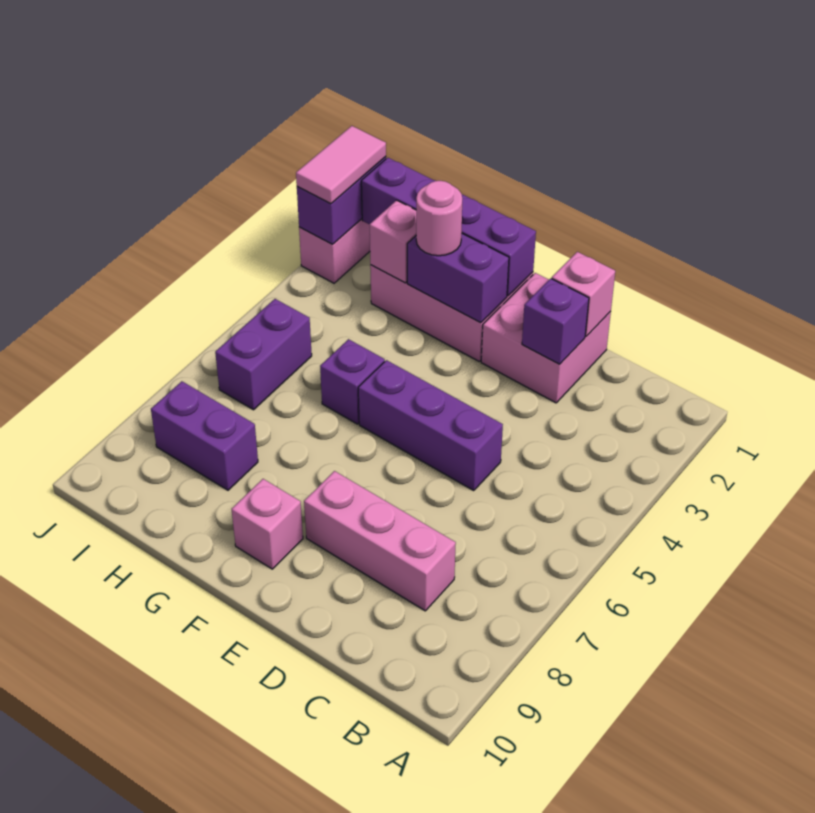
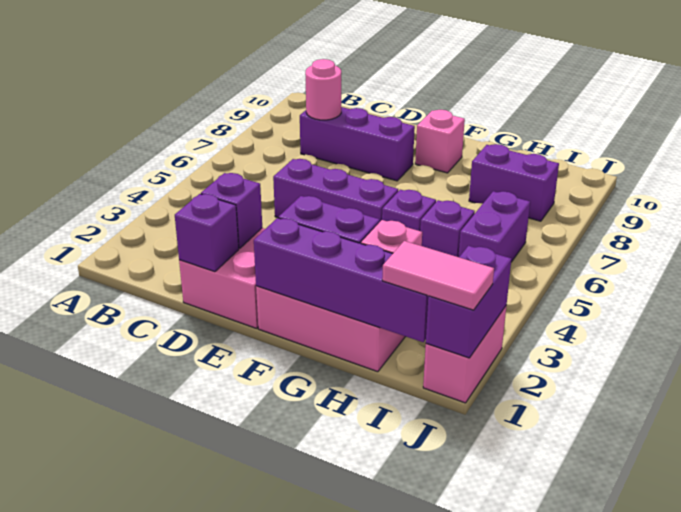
pink 1x3 brick [304,471,456,611] -> purple 1x3 brick [300,107,415,181]
pink 1x1 brick [552,252,615,336] -> purple 1x1 brick [175,194,239,272]
pink 1x1 round brick [416,181,462,256] -> pink 1x1 round brick moved to [305,59,341,120]
none -> purple 1x1 brick [420,200,475,257]
pink 1x2 tile [296,126,386,204] -> pink 1x2 tile turned to [382,241,494,310]

